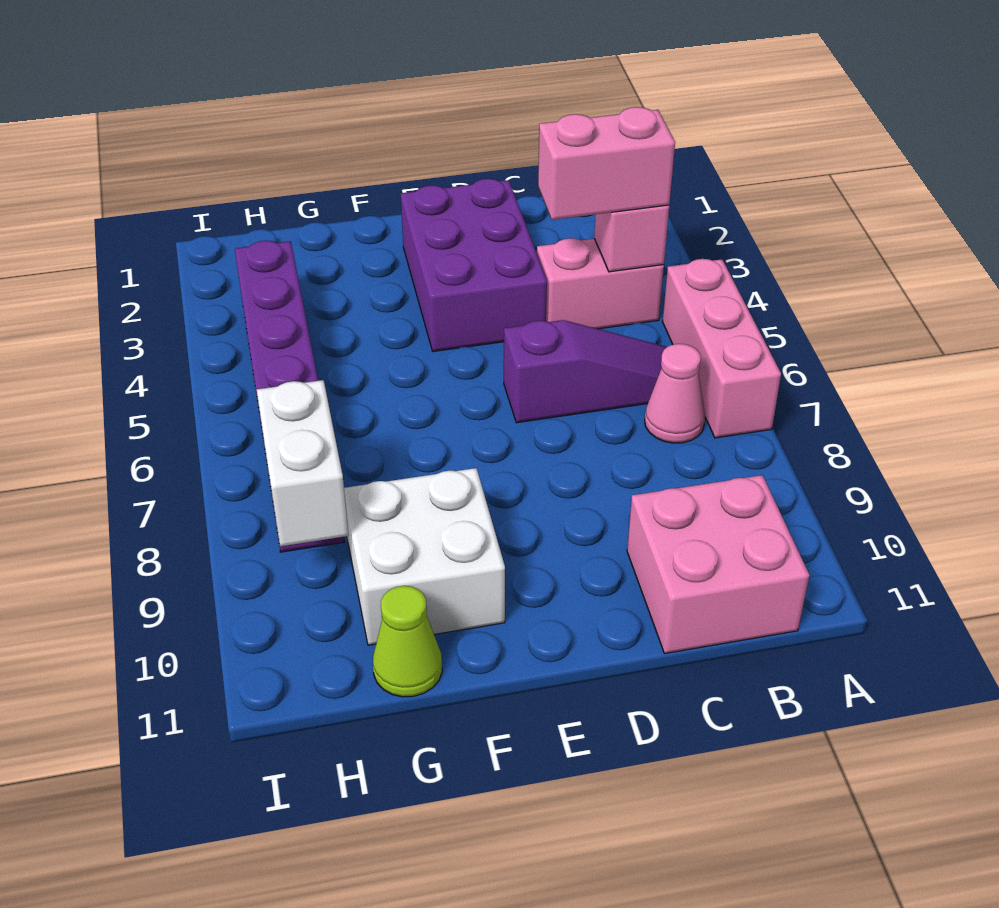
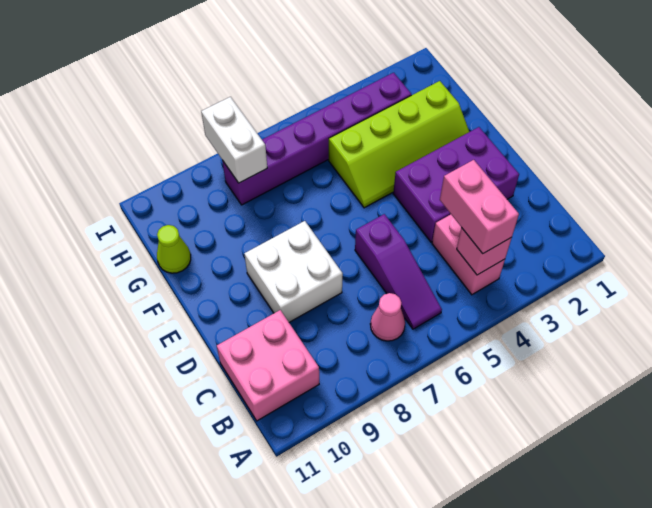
pink 1x3 brick [662,259,781,438] -> none
none -> lime 2x4 slope [329,81,469,208]
white 2x2 brick [344,468,505,645] -> white 2x2 brick moved to [244,221,343,322]
white 1x2 brick [257,380,349,546] -> white 1x2 brick turned to [201,97,267,183]

